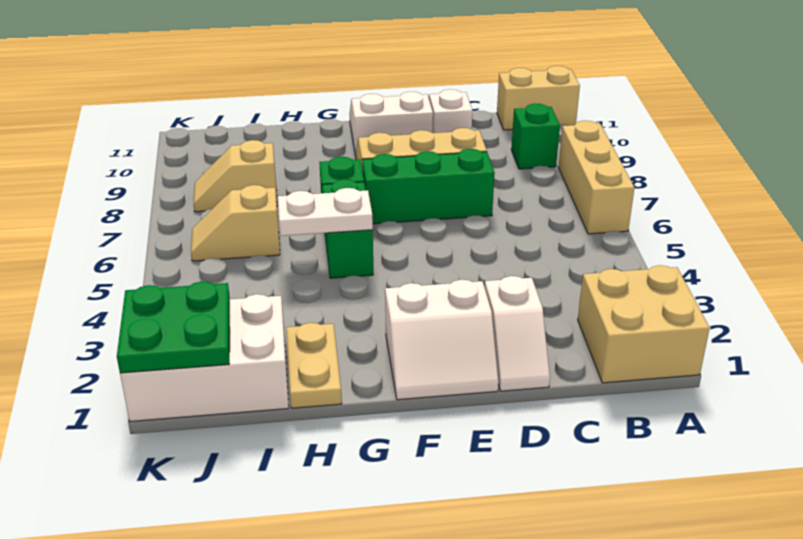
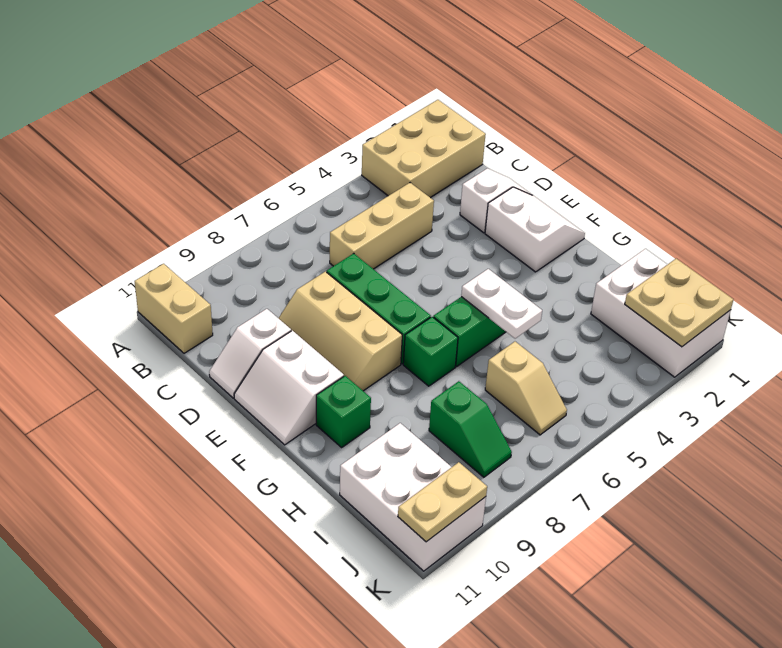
tan 2x2 brick [578,265,710,383] -> tan 2x3 brick [362,100,486,198]
tan 1x3 brick [558,121,635,234] -> tan 1x3 brick moved to [330,183,434,269]
green 1x1 brick [511,104,560,169] -> green 1x1 brick moved to [316,376,371,447]
tan 1x2 plate [286,323,342,408] -> tan 1x2 plate moved to [398,462,487,542]
tan 1x2 slope [194,140,277,212] -> green 1x2 slope [429,381,512,477]
none -> white 2x3 brick [340,423,486,571]
green 2x2 plate [117,281,230,373] -> tan 2x2 plate [625,259,733,347]

